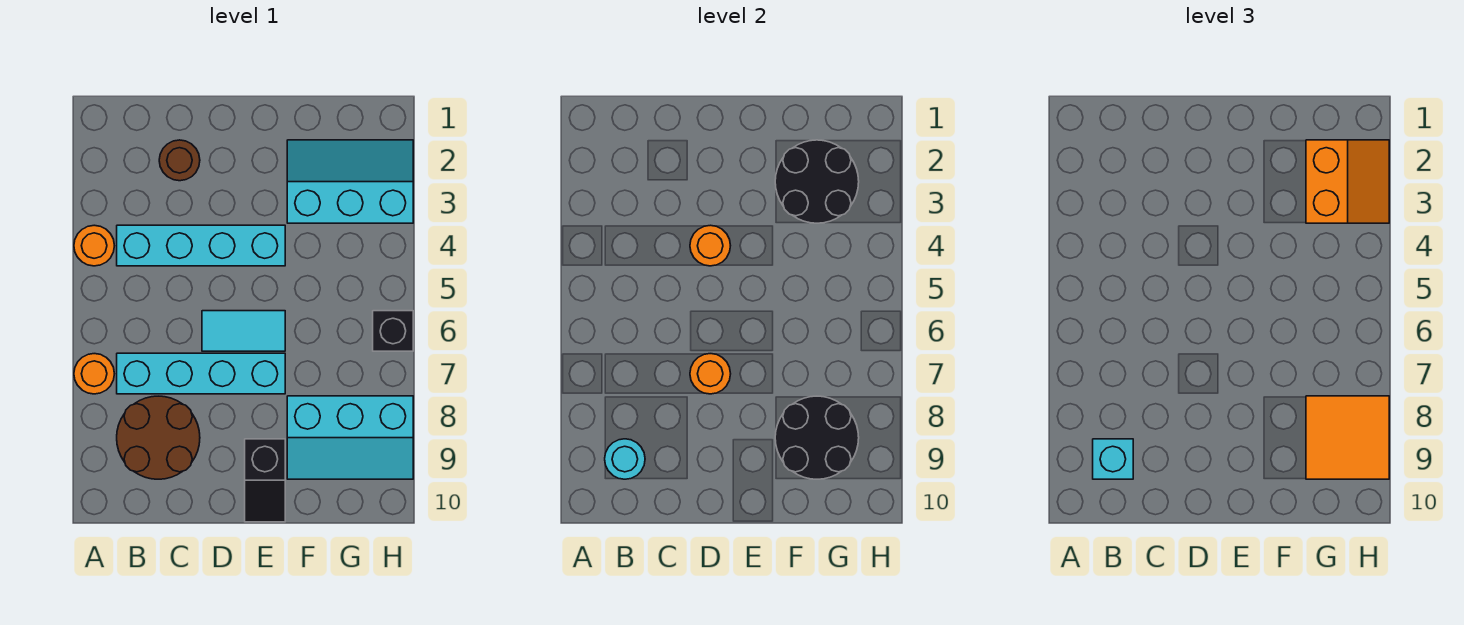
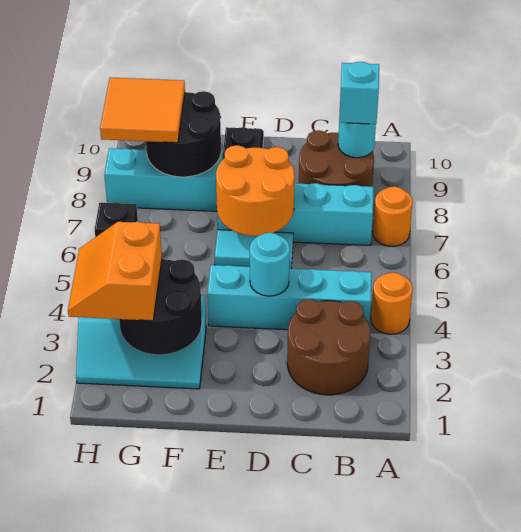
brown 1x1 round brick [159,140,200,181] -> brown 2x2 round brick [287,299,370,395]
orange 1x1 round brick [690,225,731,266] -> cyan 1x1 round brick [250,233,290,296]
orange 1x1 round brick [690,354,731,394] -> orange 2x2 round brick [216,145,295,236]

